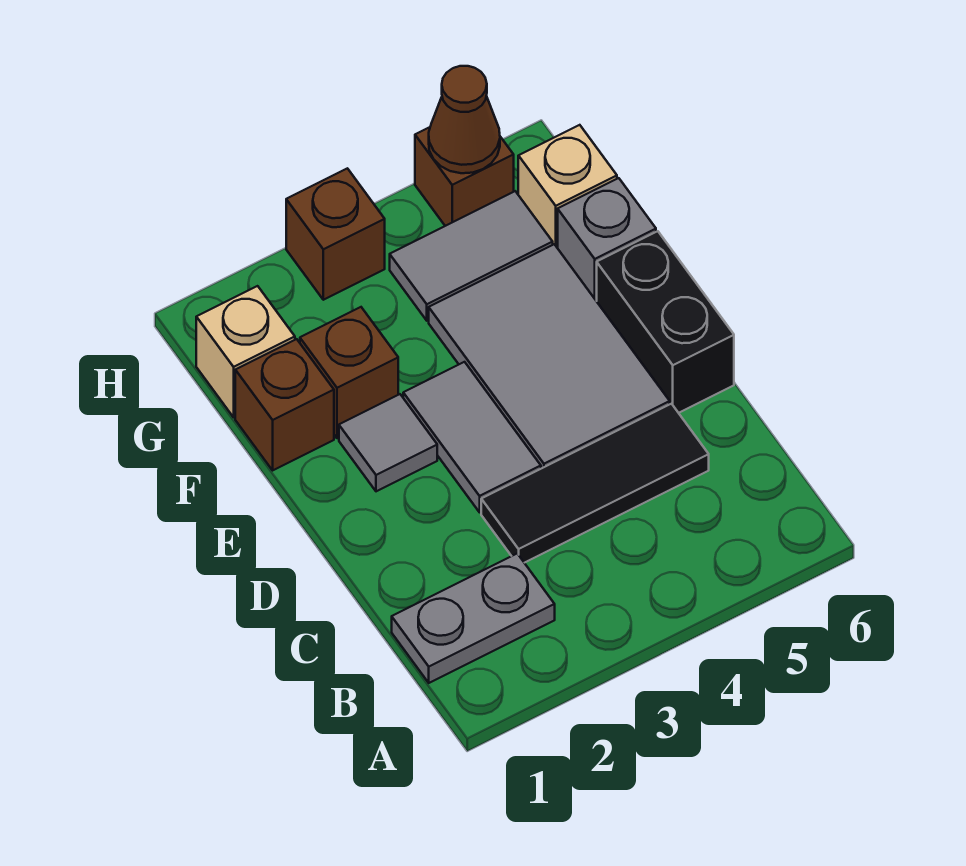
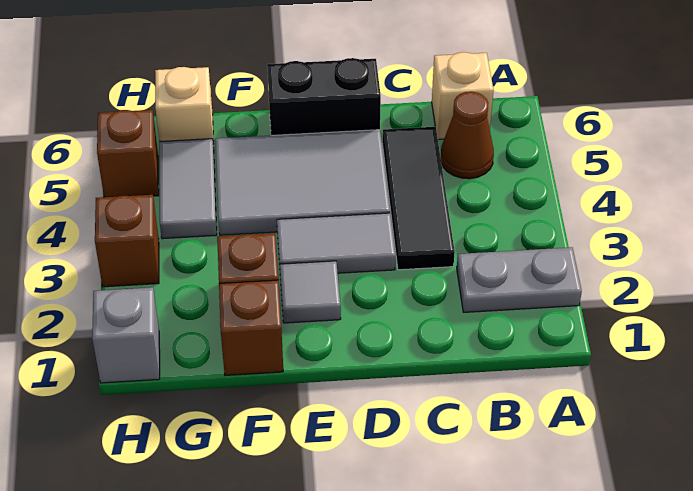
grey 1x2 plate [392,554,555,683] -> grey 1x2 plate turned to [457,247,582,312]
grey 1x1 brick [558,178,656,301] -> grey 1x1 brick moved to [92,287,160,383]
tan 1x1 brick [196,286,295,417] -> tan 1x1 brick moved to [432,52,494,140]
brown 1x1 cone [429,66,500,173] -> brown 1x1 cone moved to [441,92,494,179]

